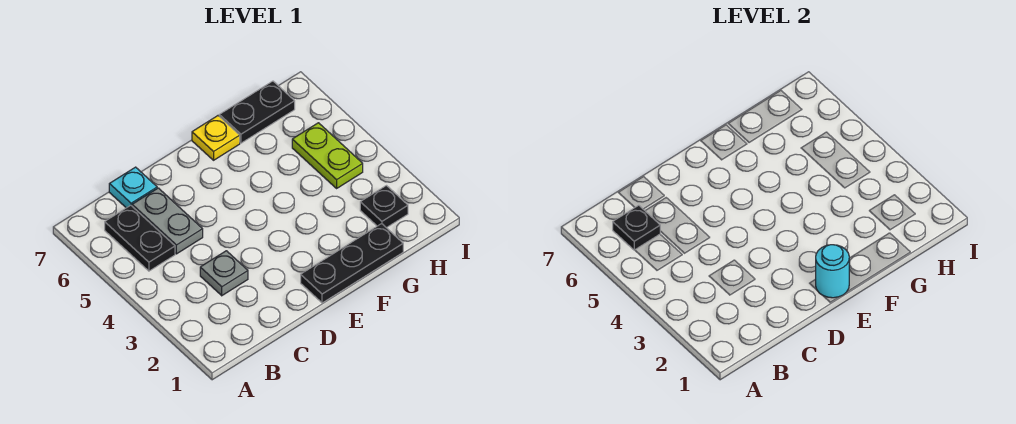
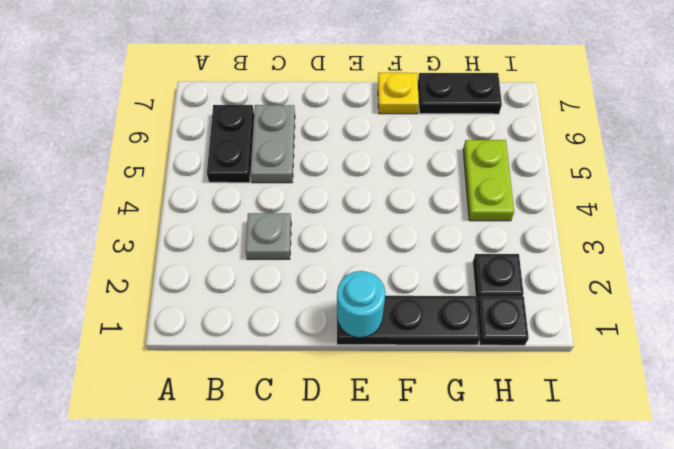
black 1x1 plate [613,205,660,250] -> black 1x1 plate moved to [477,296,529,345]
cyan 1x1 plate [109,167,157,208] -> none

